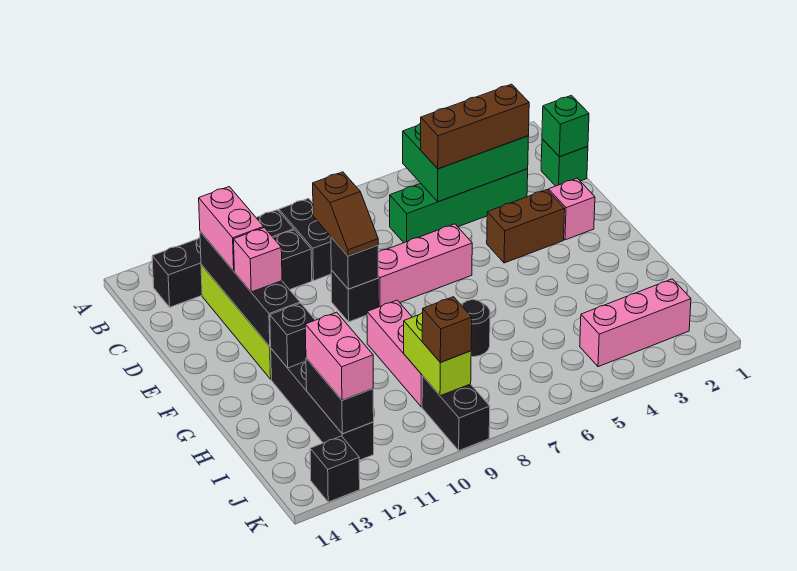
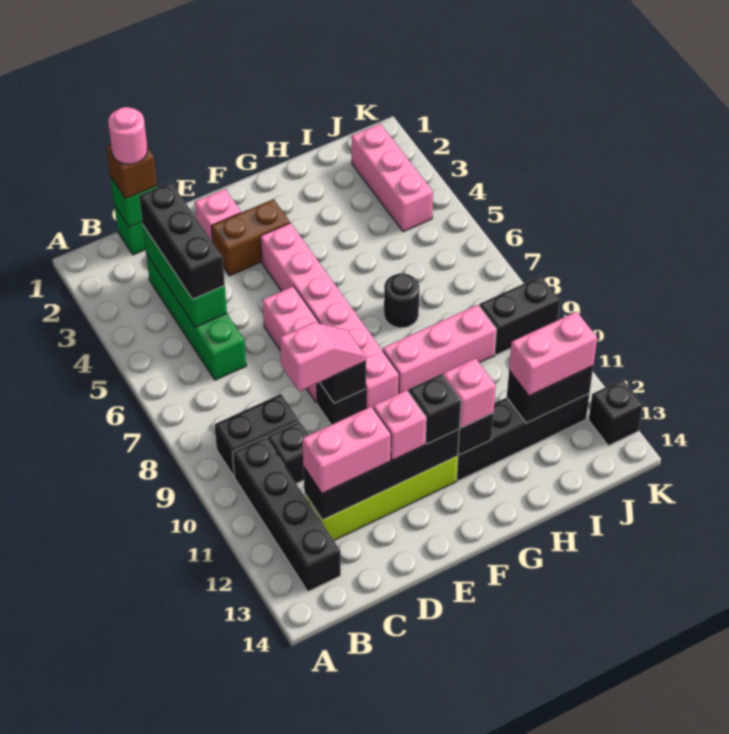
green 2x3 brick [403,123,529,202] -> green 1x3 brick [143,226,227,327]
none -> pink 1x1 round brick [108,107,147,164]
brown 1x3 brick [421,84,529,169] -> black 1x3 brick [139,182,225,299]
brown 1x2 slope [313,172,378,256] -> pink 1x2 slope [280,322,366,391]
brown 1x2 brick [487,190,565,263] -> brown 1x2 brick turned to [211,199,290,276]
none -> pink 1x6 brick [260,223,399,409]
none -> black 1x1 brick [408,374,461,444]
none -> pink 1x1 brick [443,358,496,428]
lime 1x2 brick [404,313,471,396] -> none
brown 1x1 brick [422,297,472,362] -> brown 1x1 brick moved to [106,145,157,199]

